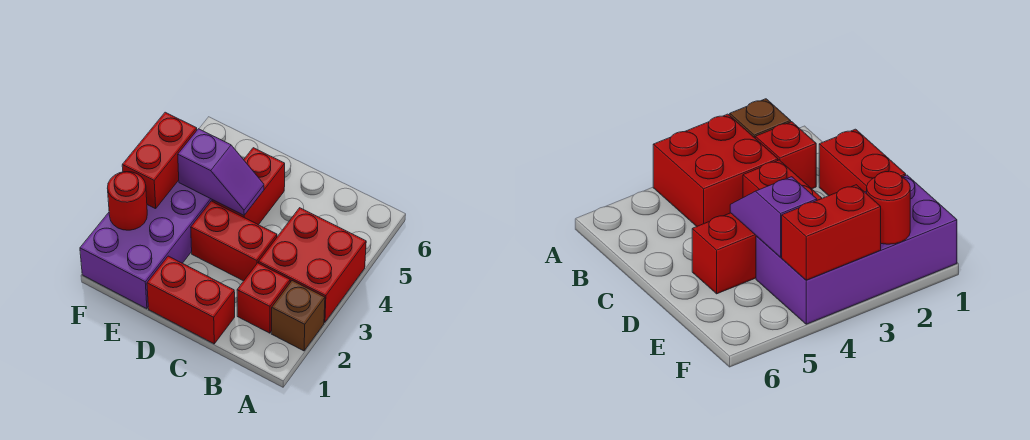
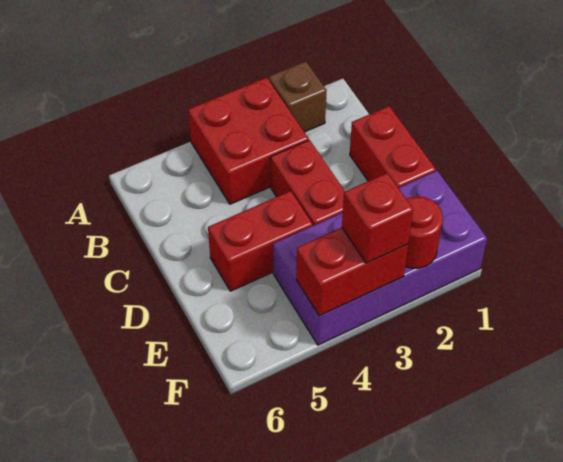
red 1x1 brick [237,263,290,333] -> red 1x1 brick moved to [342,173,413,263]
purple 1x2 slope [178,129,264,215] -> none

